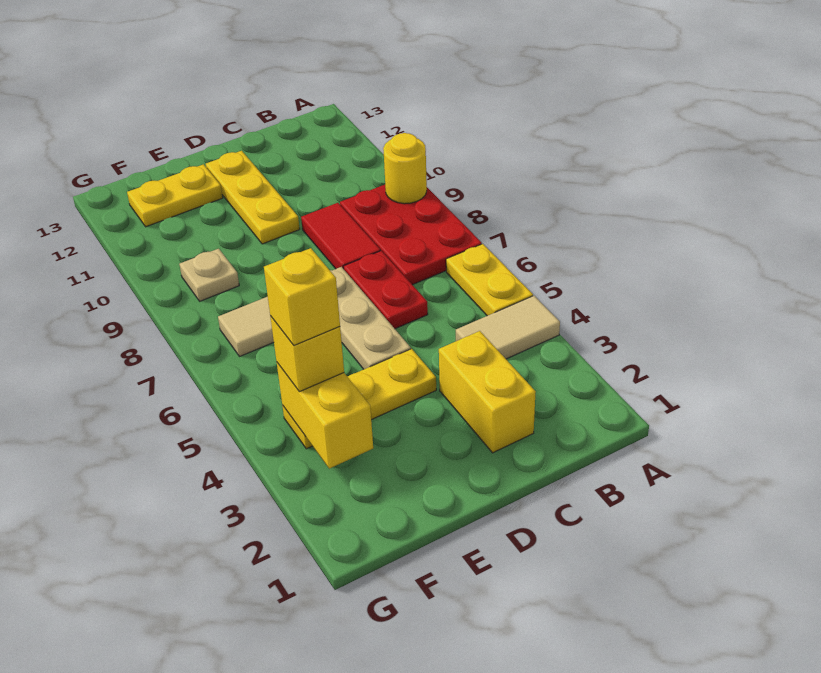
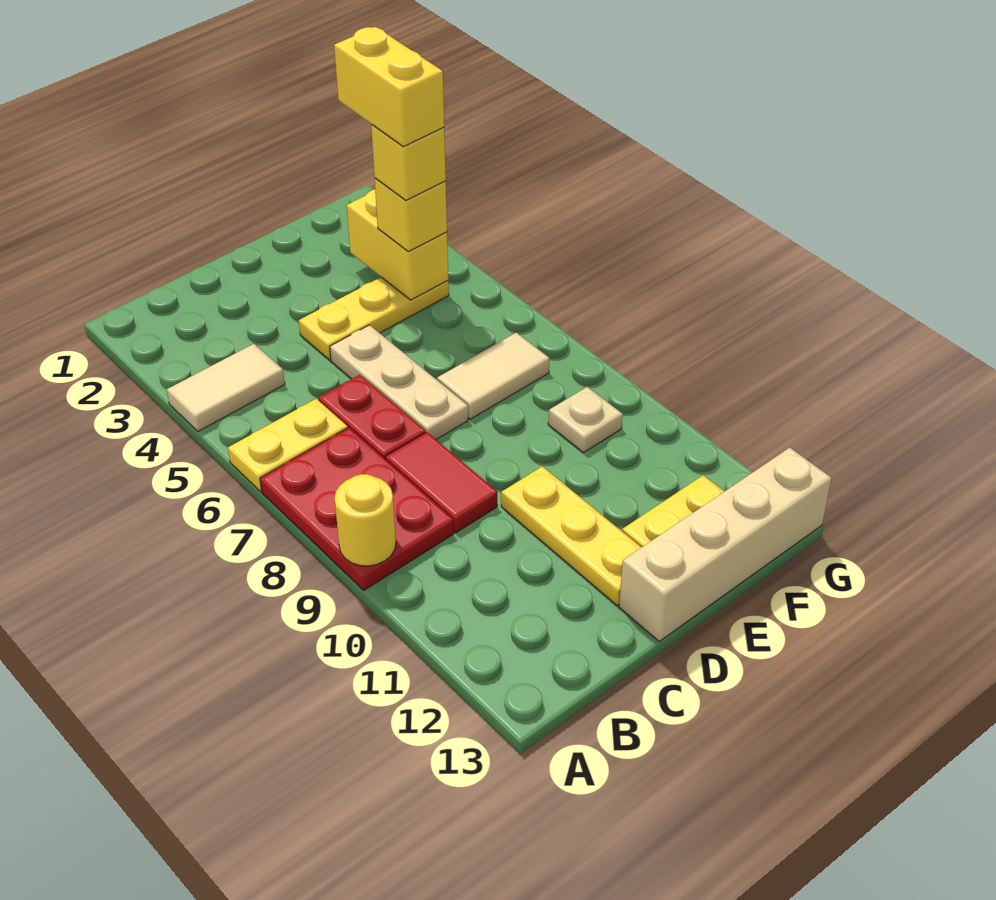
yellow 1x2 plate [446,244,533,316] -> yellow 1x2 plate turned to [228,399,348,491]
yellow 1x2 brick [439,331,536,453] -> yellow 1x2 brick moved to [334,27,444,147]
none -> tan 1x4 brick [619,448,831,641]

